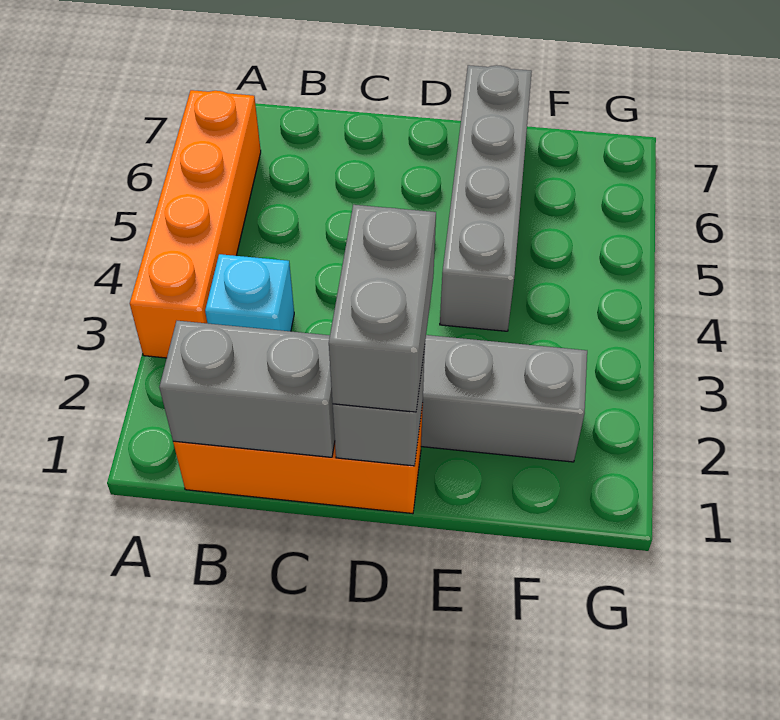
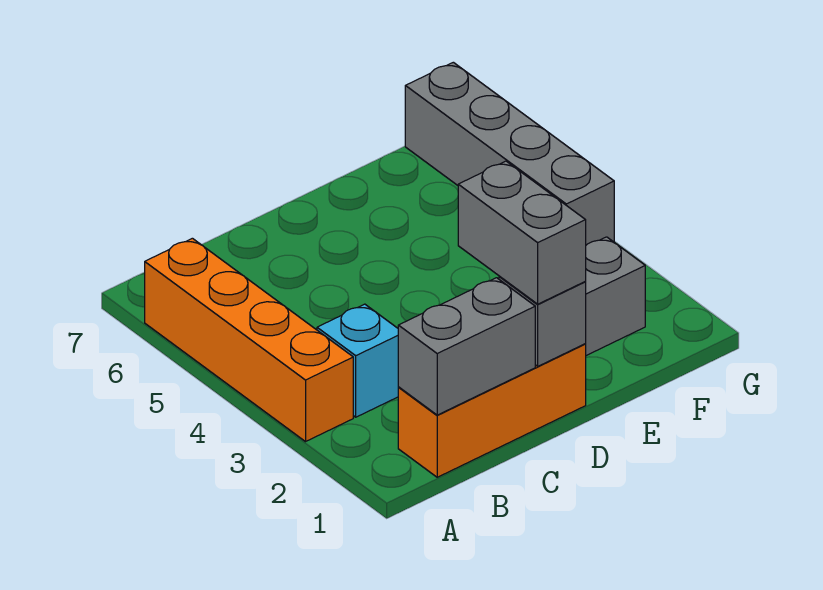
grey 1x4 brick [440,65,532,331] -> grey 1x4 brick moved to [405,62,614,245]

